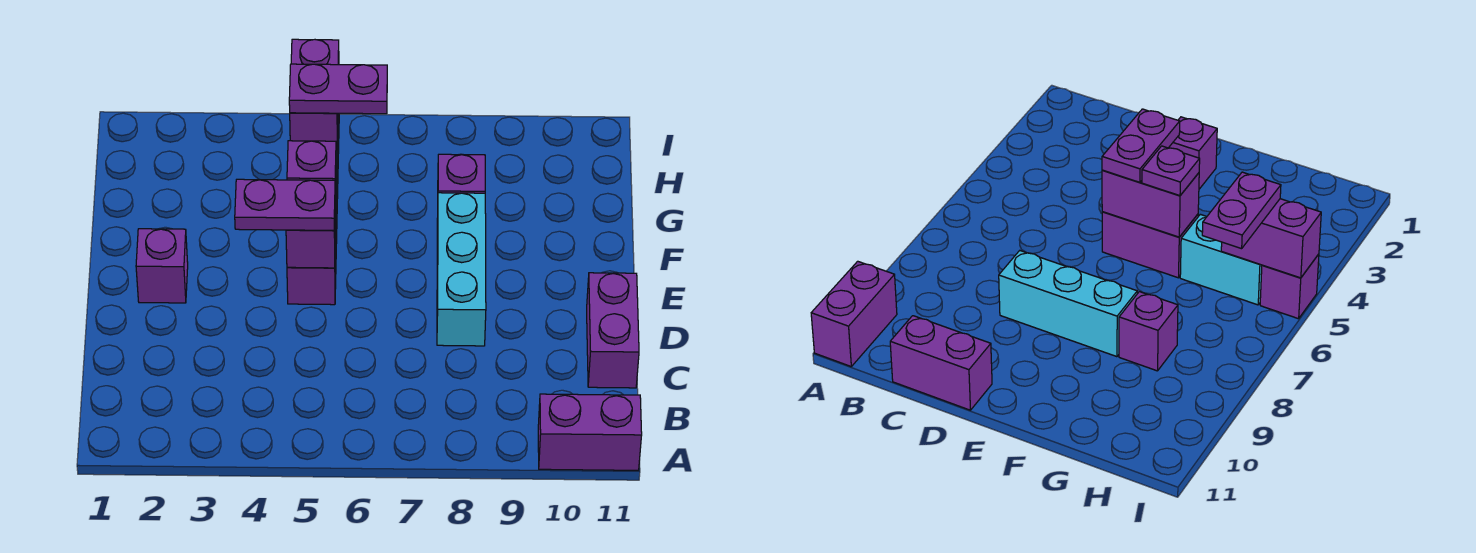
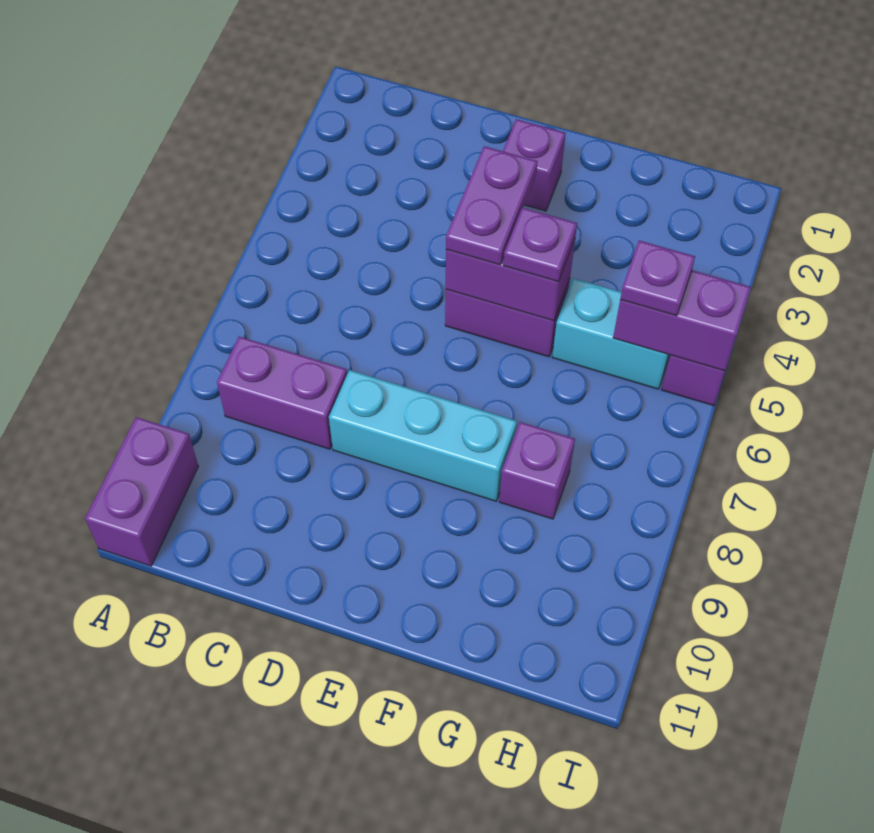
purple 1x2 brick [587,273,639,388] -> purple 1x2 brick moved to [217,336,347,449]
purple 1x2 plate [289,64,387,114] -> purple 1x1 plate [620,241,695,316]

